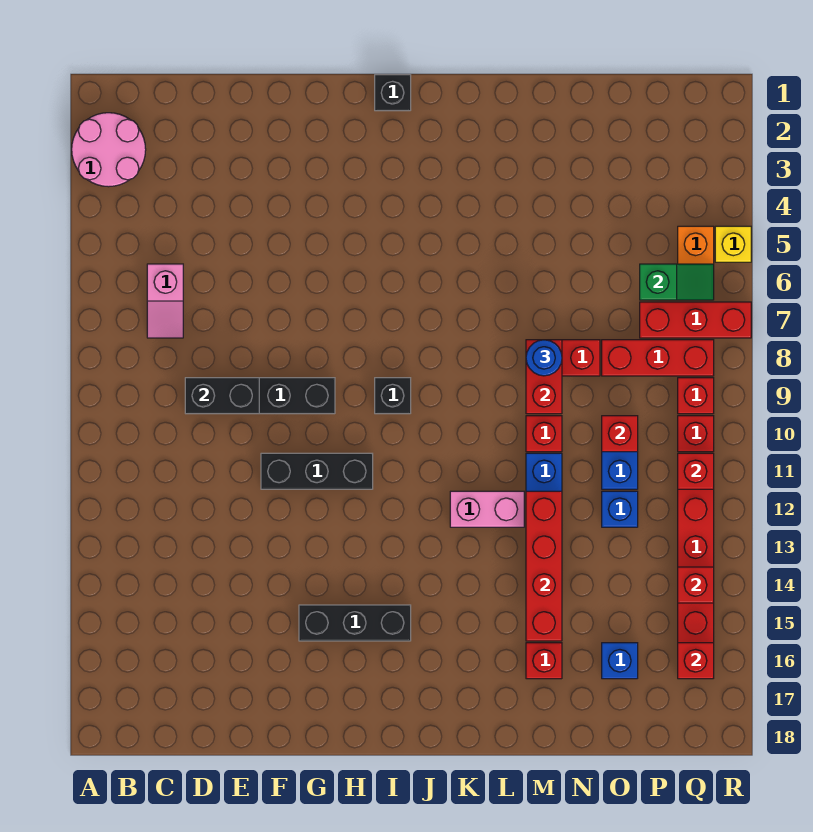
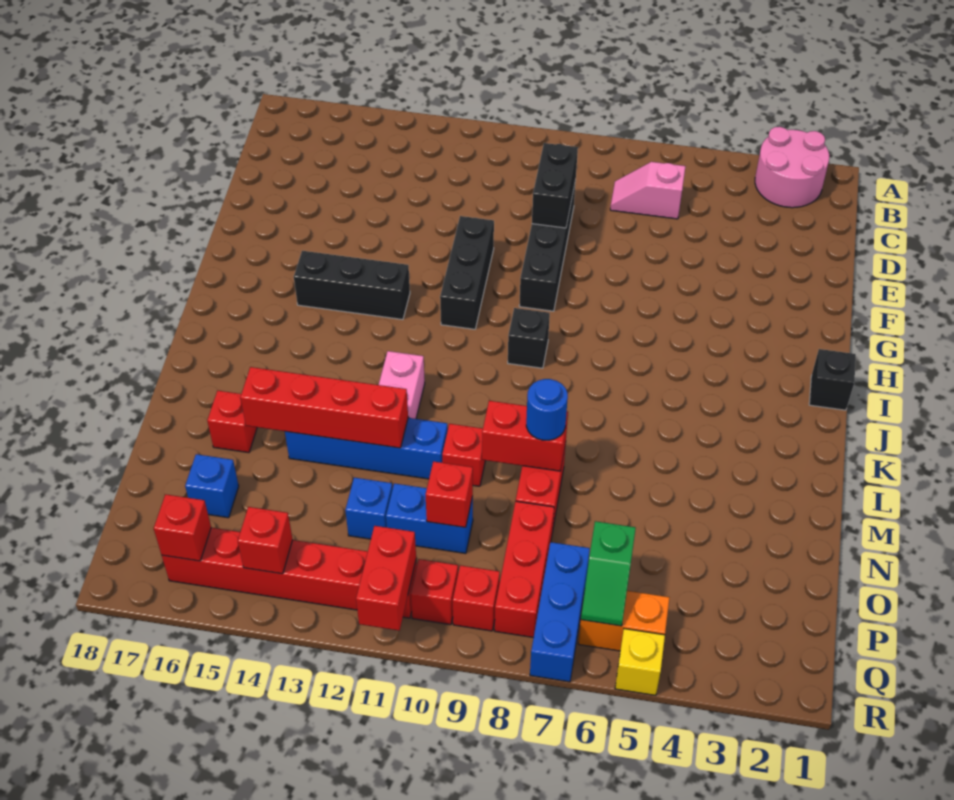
black 1x3 brick [299,605,411,641] -> black 1x3 brick turned to [294,251,410,320]
red 1x3 brick [640,302,751,338] -> blue 1x3 brick [530,542,590,682]
red 1x1 brick [678,453,714,489] -> red 1x2 brick [356,526,416,631]

